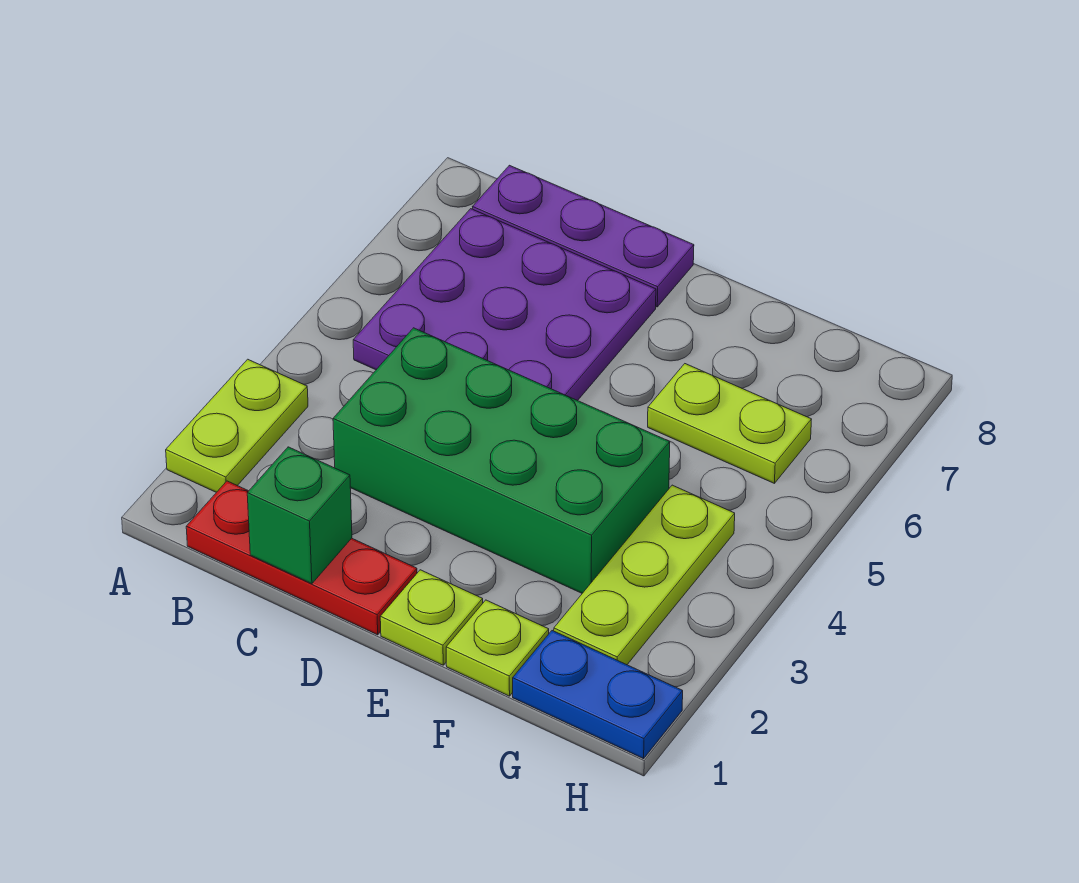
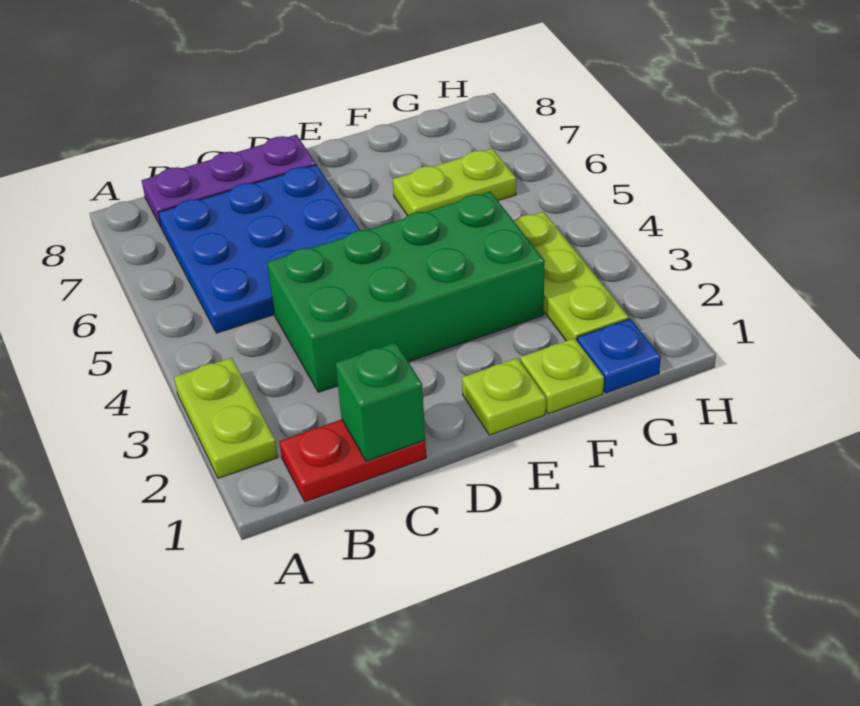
red 1x3 plate [186,481,417,635] -> red 1x2 plate [279,419,426,502]
purple 3x3 plate [353,209,656,401] -> blue 3x3 plate [158,165,360,333]
blue 1x2 plate [513,631,683,759] -> blue 1x1 plate [577,319,661,393]

